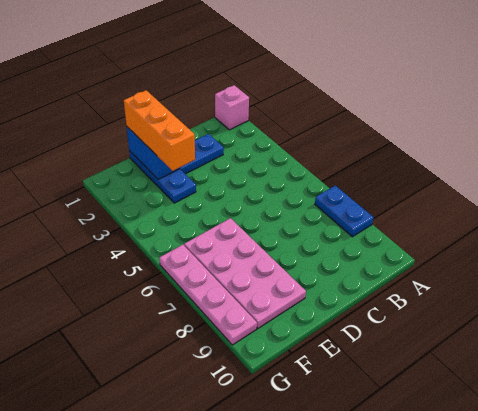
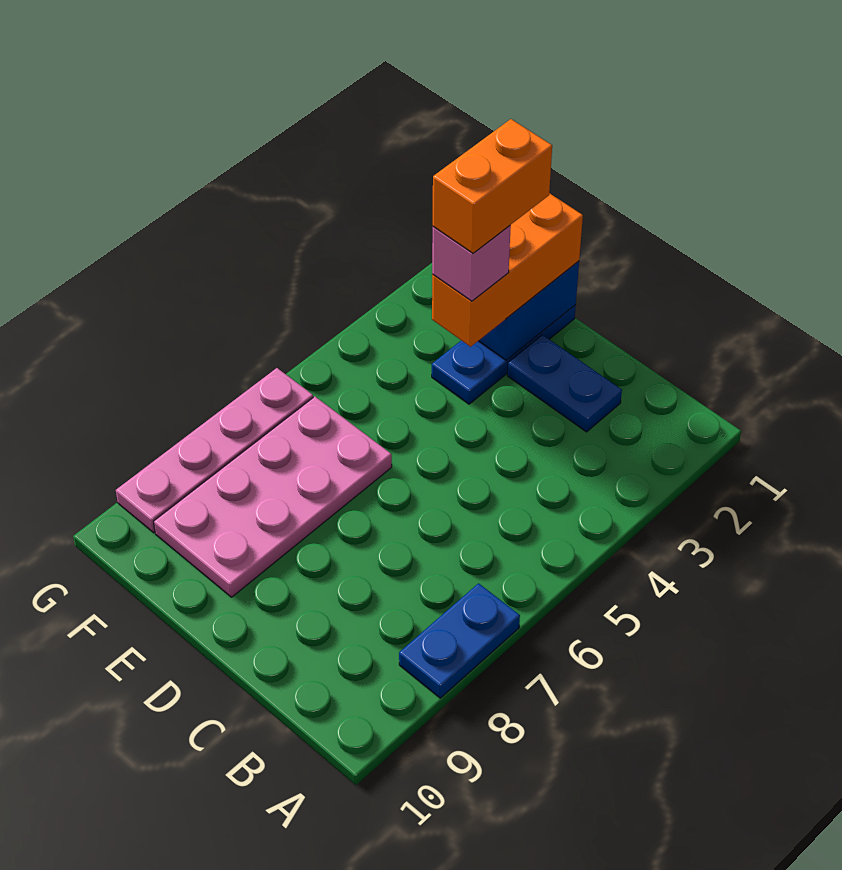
pink 1x1 brick [215,85,249,130] -> pink 1x1 brick moved to [432,226,511,301]
none -> orange 1x2 brick [433,119,552,253]

